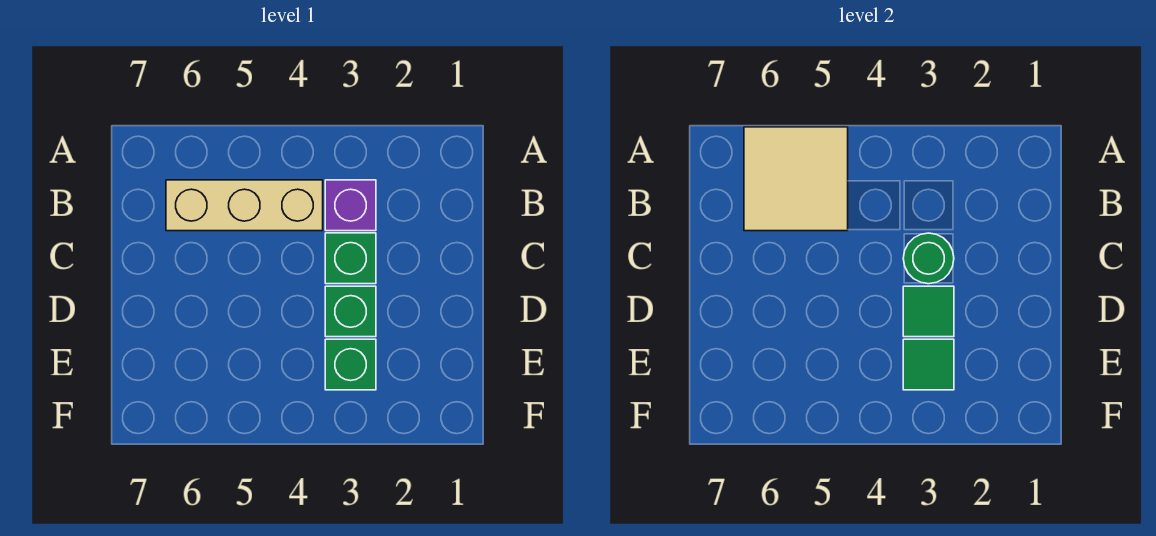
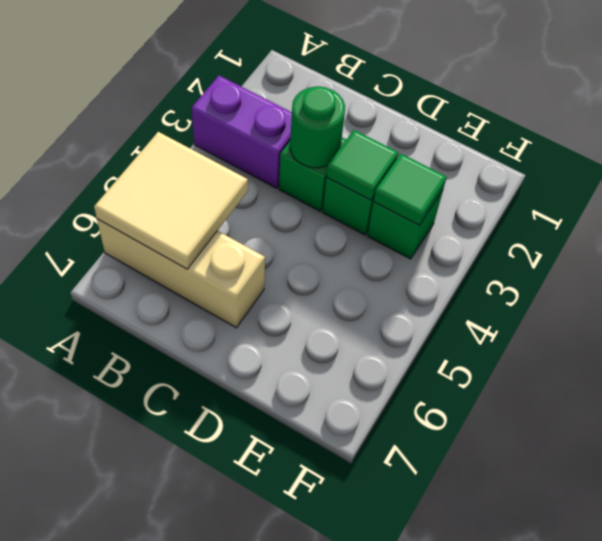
purple 1x1 brick [325,180,376,231] -> purple 1x2 brick [191,76,292,188]
tan 1x3 brick [166,180,323,231] -> tan 1x3 brick turned to [97,219,265,328]

